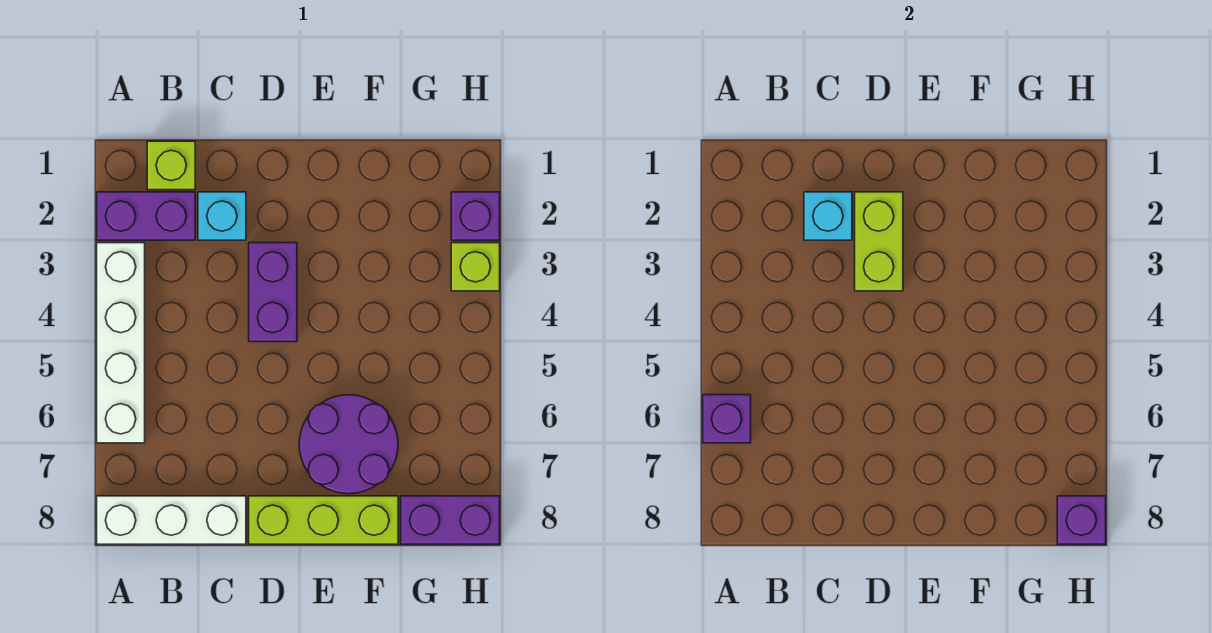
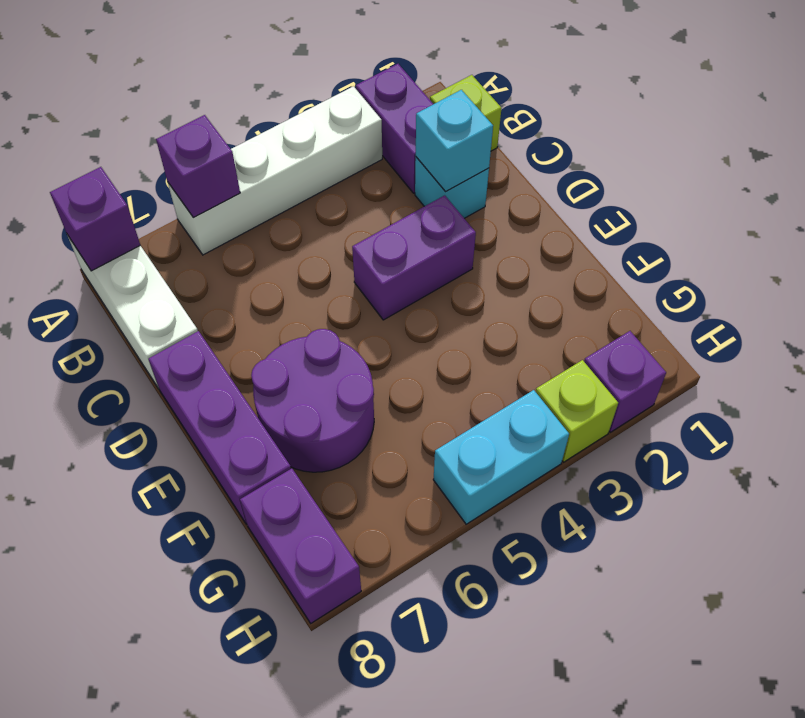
lime 1x2 brick [855,192,903,291] -> none
lime 1x3 brick [249,496,398,544] -> purple 1x3 brick [149,331,291,524]
none -> cyan 1x2 brick [433,390,569,524]
purple 1x1 brick [1057,496,1106,544] -> purple 1x1 brick moved to [50,167,140,271]

